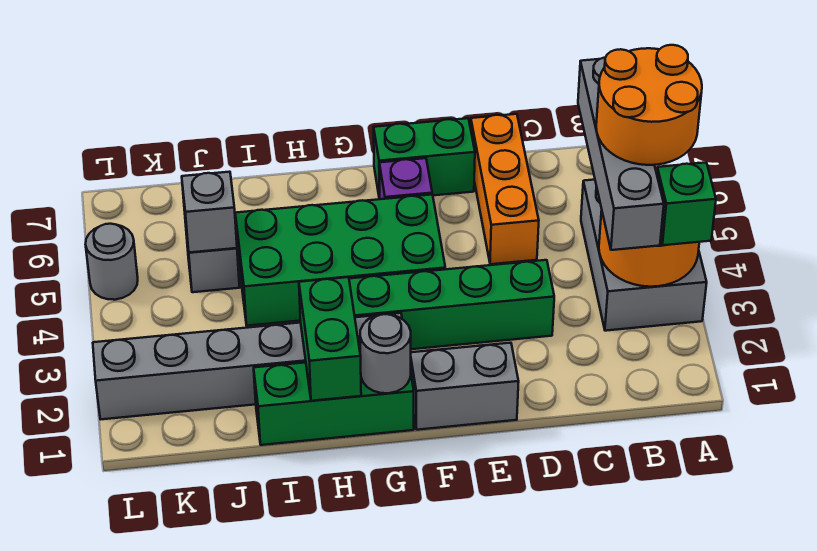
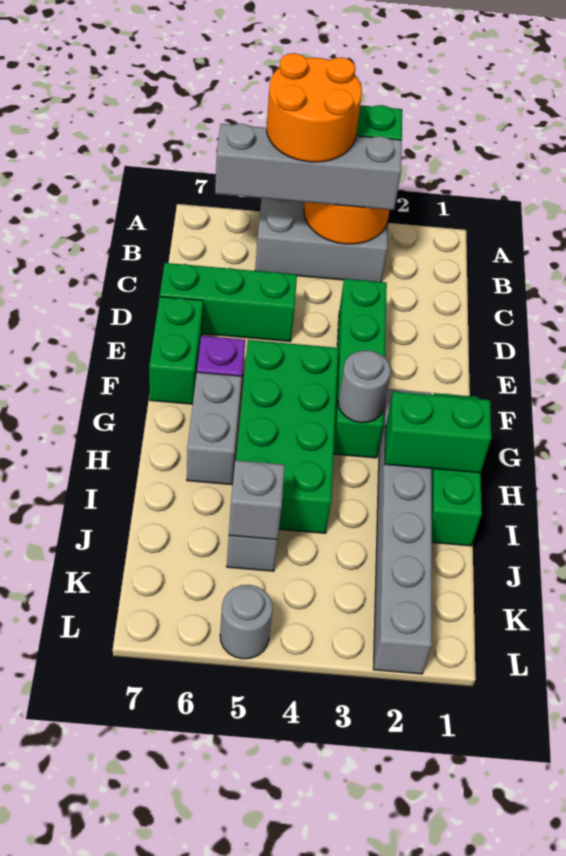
orange 1x3 brick [471,114,539,264] -> green 1x3 brick [160,263,297,342]
grey 1x2 brick [411,343,519,430] -> grey 1x2 brick moved to [187,372,242,485]
grey 1x1 round brick [360,314,411,393] -> grey 1x1 round brick moved to [338,351,391,423]

